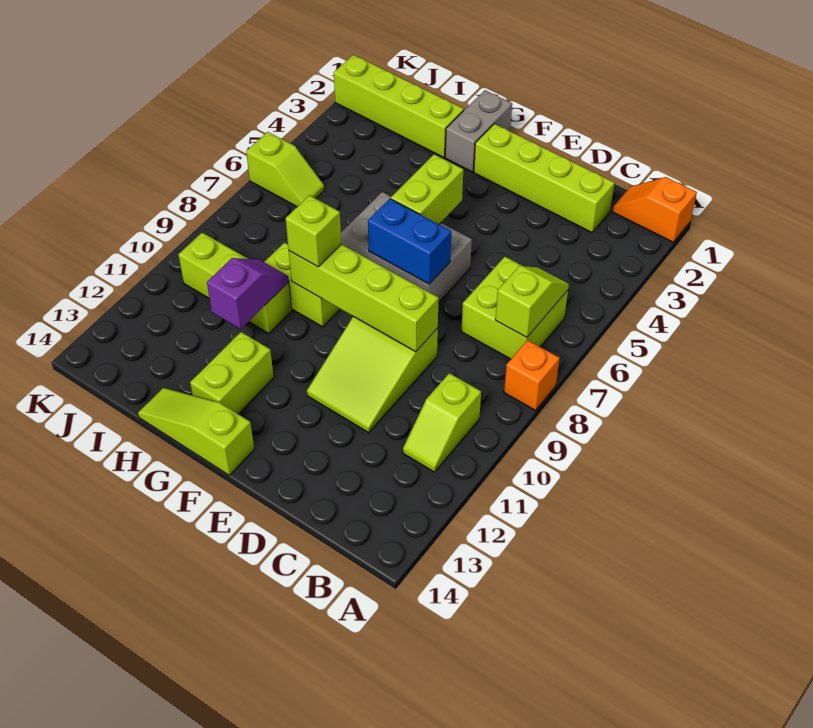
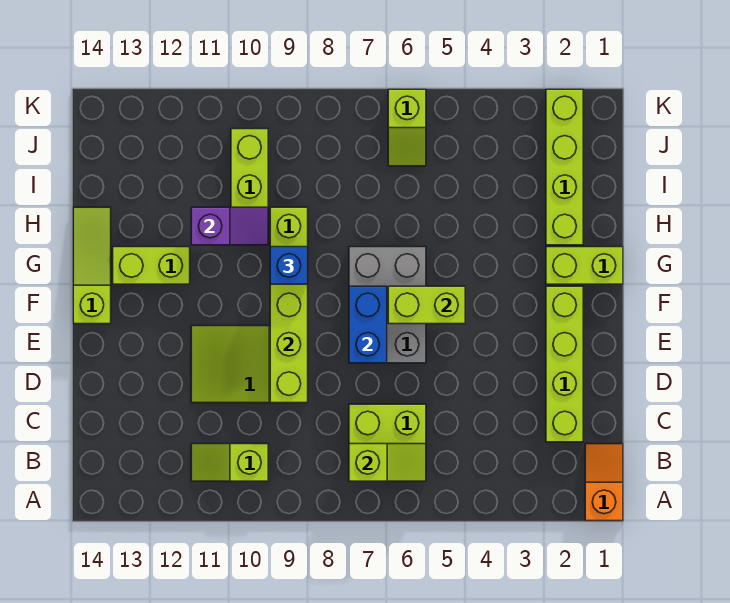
orange 1x1 brick [504,340,560,410] -> none
grey 1x2 brick [445,90,512,172] -> lime 1x2 brick [546,247,623,284]
lime 1x1 brick [286,195,341,267] -> blue 1x1 brick [270,247,308,284]

